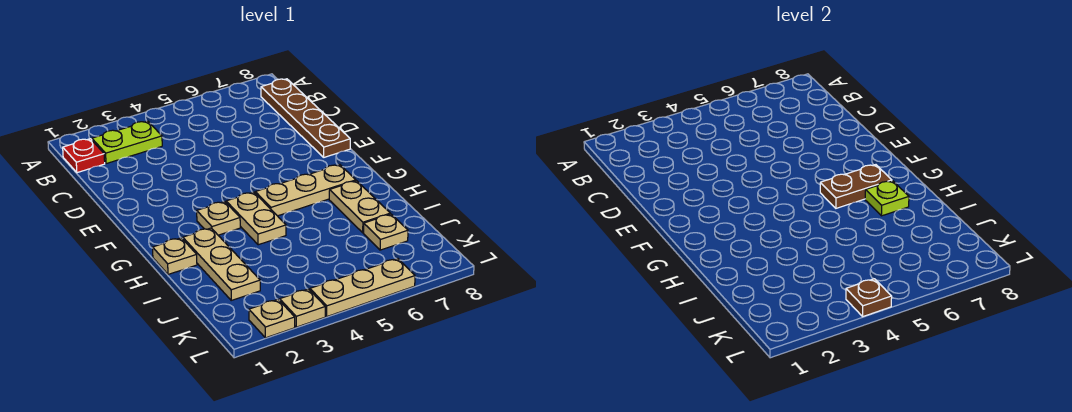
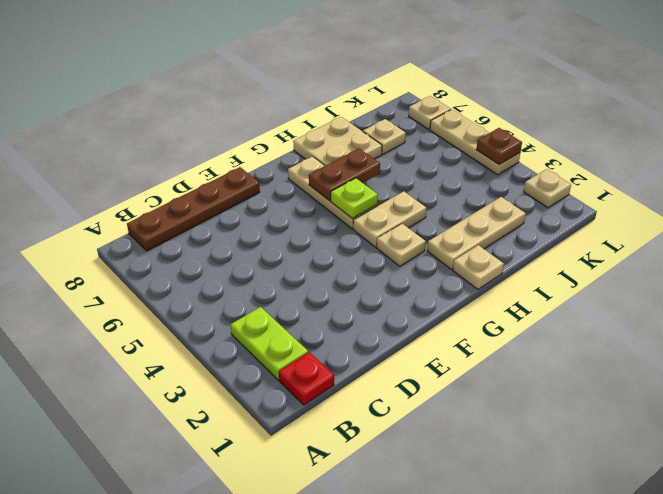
brown 1x2 plate [820,165,892,208] -> brown 1x2 plate turned to [309,149,380,201]
tan 1x2 plate [329,181,390,233] -> tan 2x2 plate [293,117,382,165]
lime 1x1 plate [865,181,909,216] -> lime 1x1 plate moved to [331,178,378,219]
tan 1x1 plate [279,289,325,327] -> tan 1x1 plate moved to [409,96,451,129]

